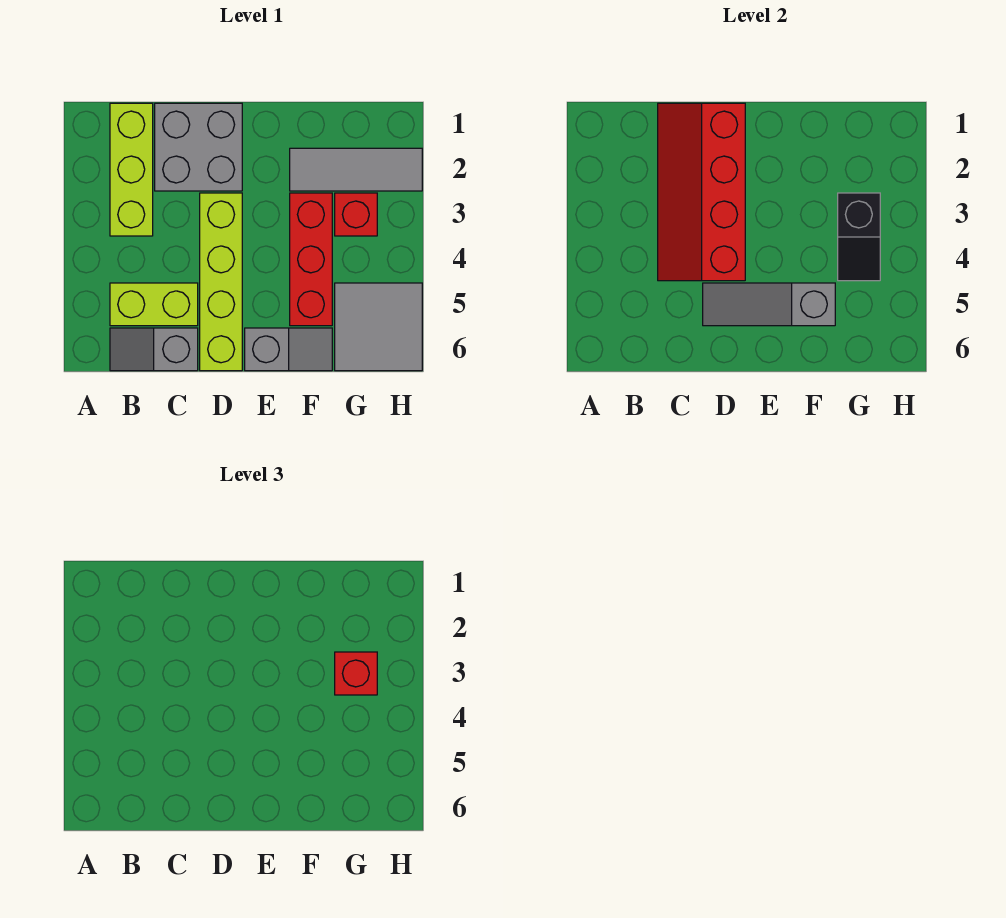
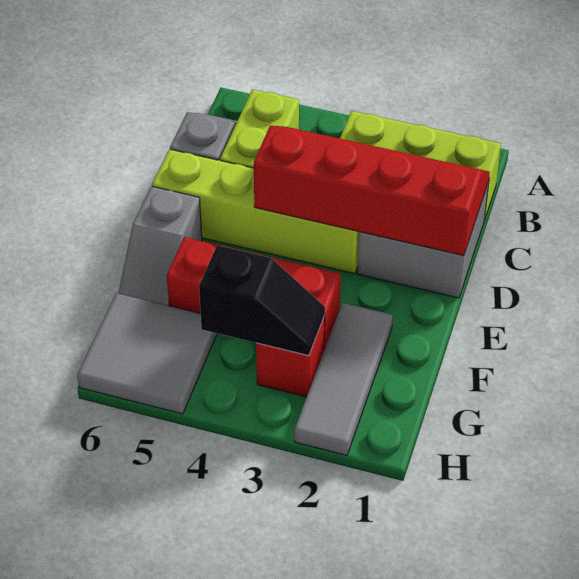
grey 1x3 slope [703,283,835,326] -> none
black 1x2 slope [838,193,880,281] -> black 1x2 slope turned to [199,245,325,356]
red 1x1 brick [335,652,377,695] -> none

